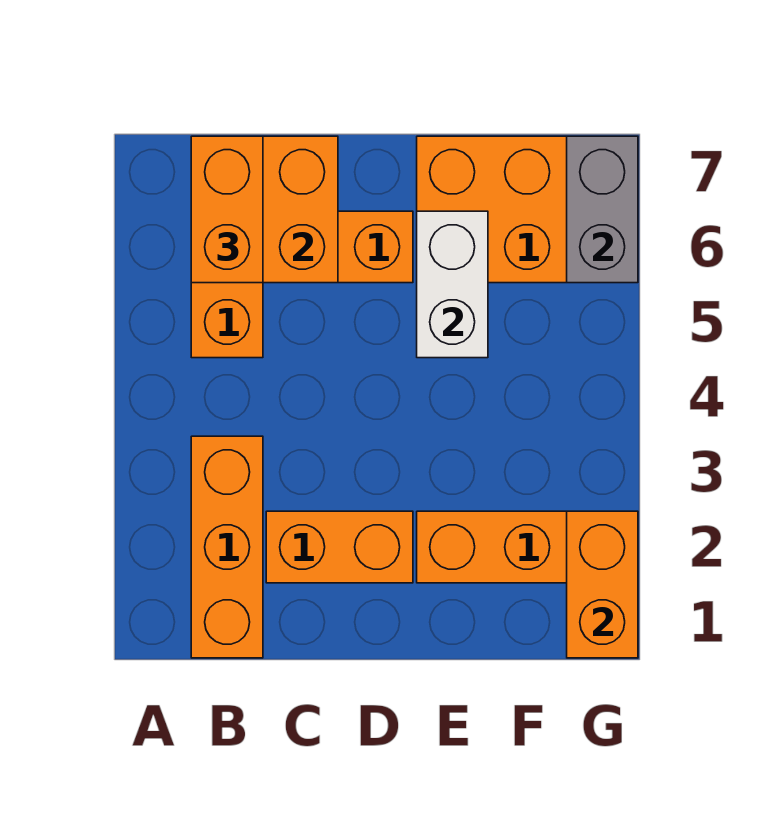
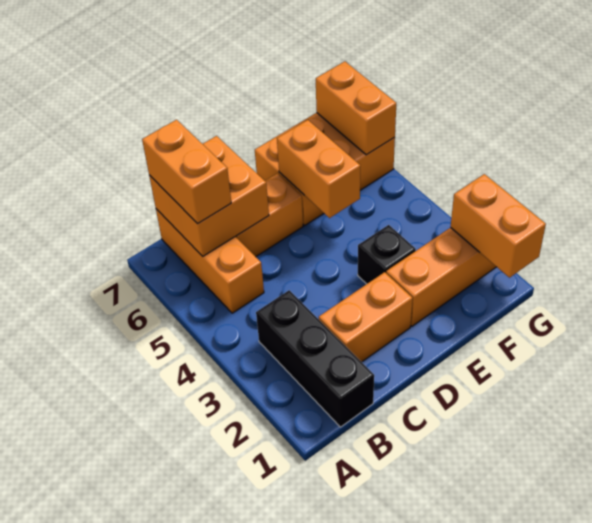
orange 1x3 brick [191,436,263,658] -> black 1x3 brick [256,290,374,427]
none -> black 1x1 brick [358,225,416,284]
white 1x2 brick [417,211,488,358] -> orange 1x2 brick [277,120,360,218]
grey 1x2 brick [567,136,638,283] -> orange 1x2 brick [316,61,396,155]

